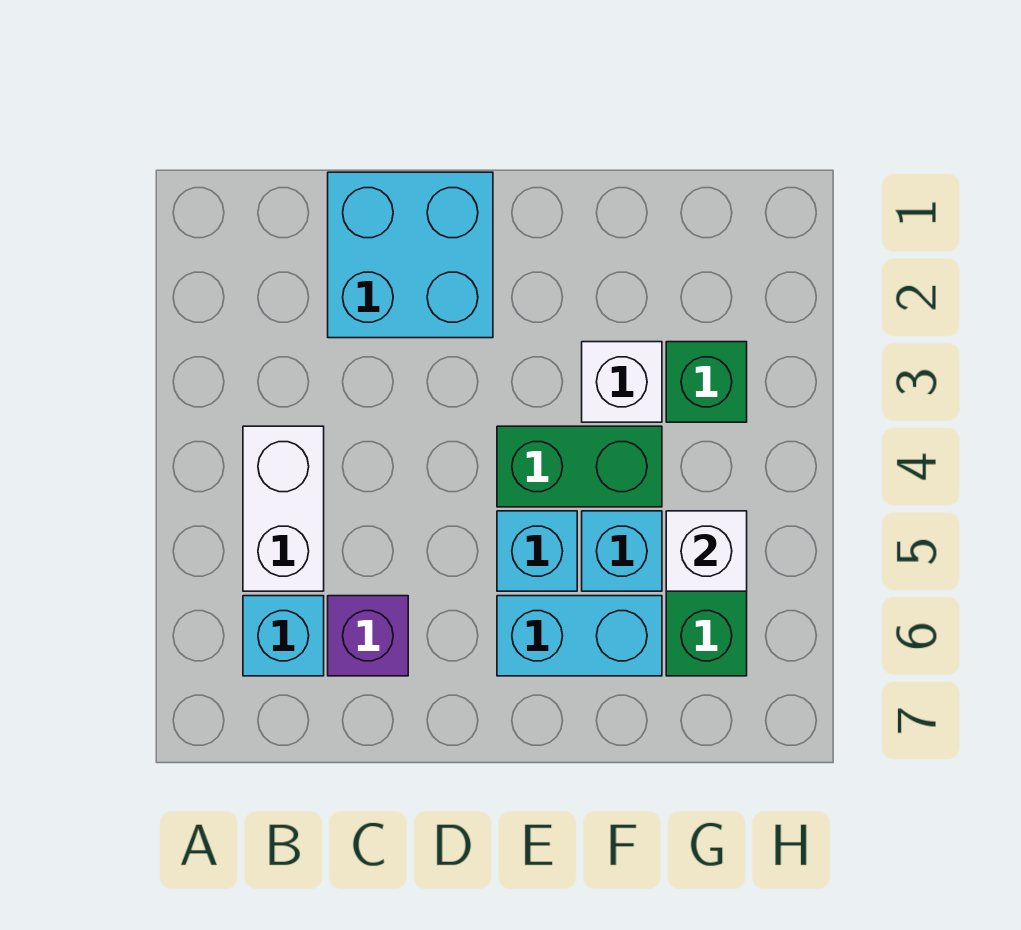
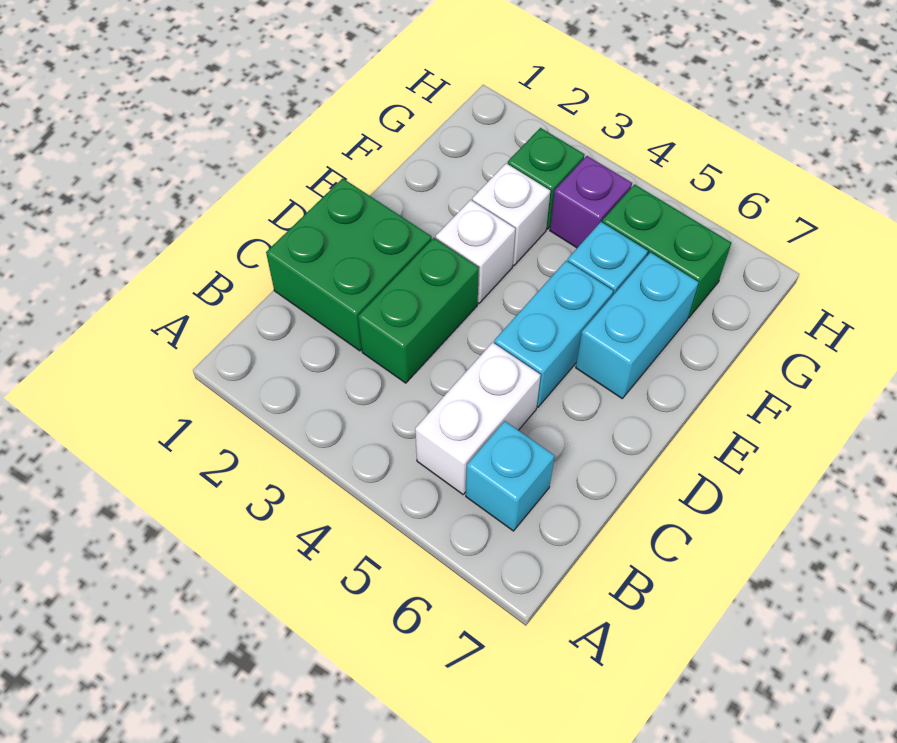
white 1x2 brick [243,426,324,591] -> white 1x2 brick turned to [415,342,541,494]
cyan 2x2 brick [328,172,493,338] -> green 2x2 brick [266,178,432,351]
purple 1x1 brick [328,596,408,676] -> purple 1x1 brick moved to [550,156,632,248]
green 1x2 brick [497,426,662,507] -> green 1x2 brick moved to [358,238,479,383]
cyan 1x1 brick [497,511,577,591] -> cyan 1x2 brick [494,261,613,407]
white 1x1 brick [666,511,747,591] -> white 1x1 brick moved to [436,200,515,303]

